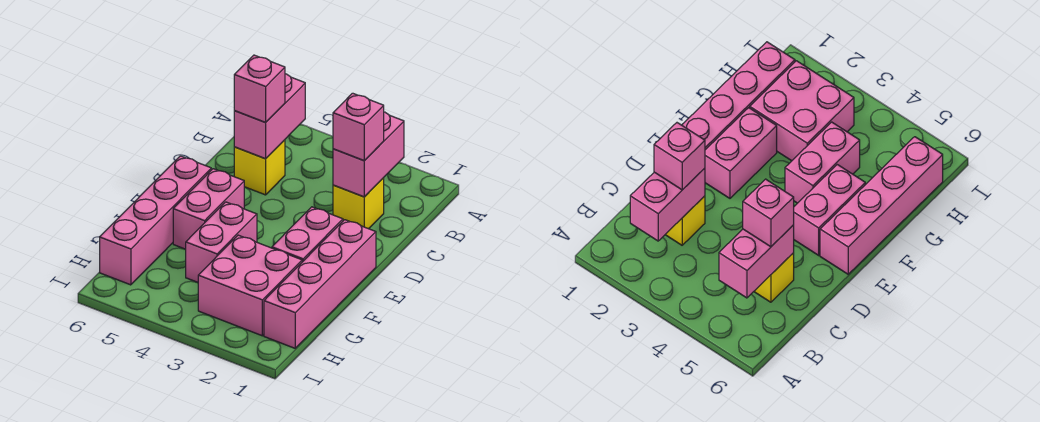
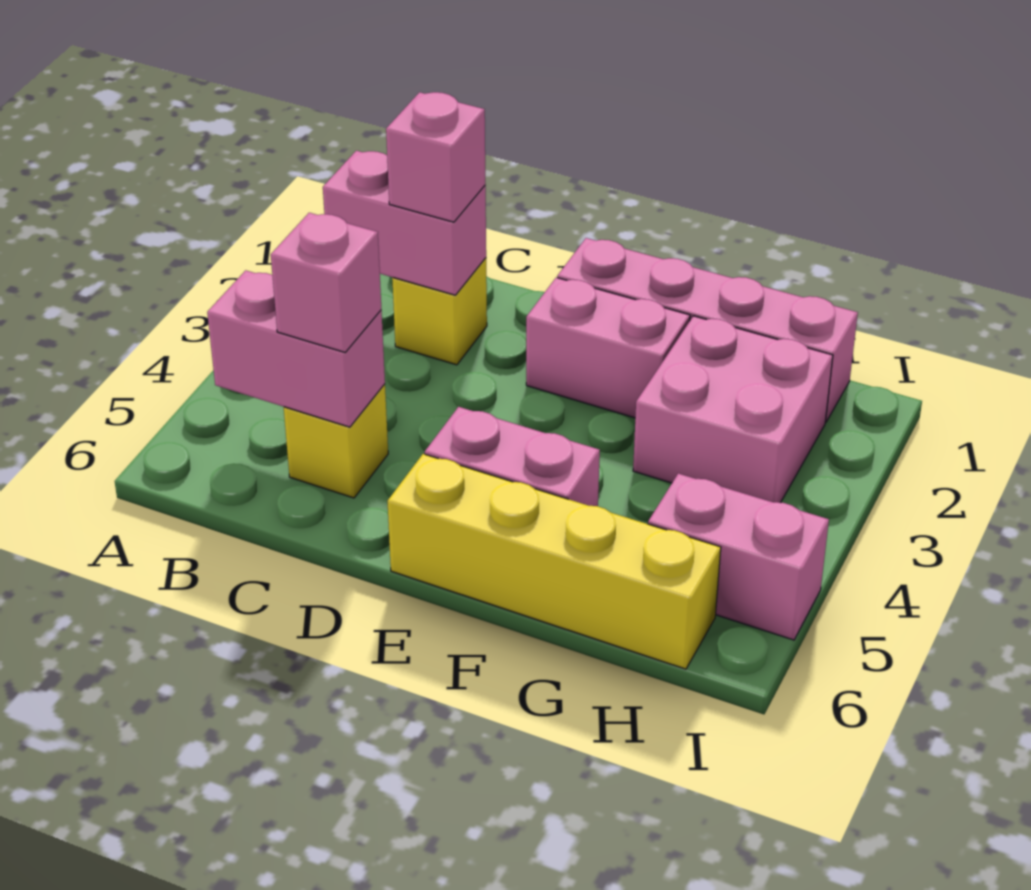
pink 1x4 brick [100,156,211,285] -> yellow 1x4 brick [387,454,721,669]
pink 1x2 brick [186,202,257,282] -> pink 1x2 brick moved to [648,473,829,640]

